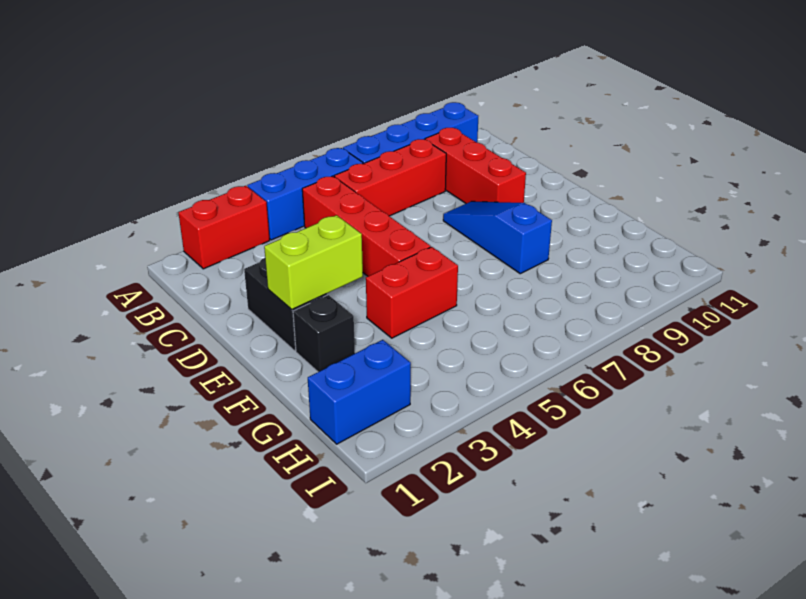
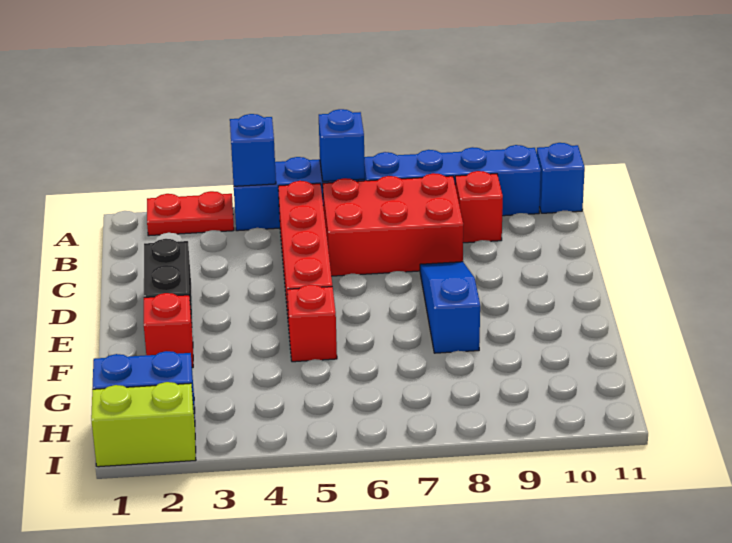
red 1x2 brick [178,186,270,269] -> red 1x2 plate [147,191,234,236]
none -> blue 1x1 brick [230,114,276,186]
none -> blue 1x1 brick [319,109,365,181]
none -> blue 1x1 brick [537,143,585,213]
red 1x3 brick [334,139,446,216] -> red 2x3 brick [323,173,463,276]
red 1x3 brick [425,128,526,203] -> red 1x1 brick [455,171,503,243]
lime 1x2 brick [264,215,363,310] -> lime 1x2 brick moved to [91,382,196,467]
black 1x1 brick [293,295,355,372] -> red 1x1 brick [144,293,193,368]
red 1x2 brick [366,247,458,338] -> red 1x1 brick [287,285,337,362]

